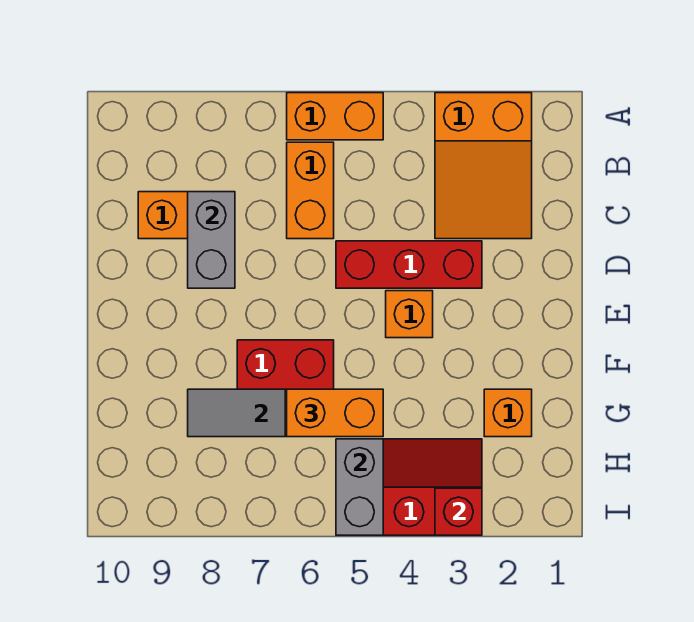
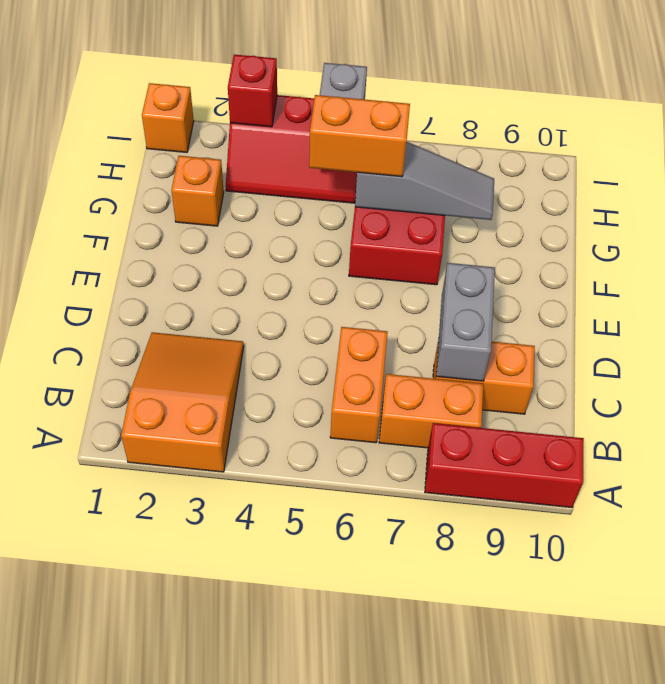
orange 1x2 brick [287,93,383,140] -> orange 1x2 brick moved to [379,374,483,448]
red 1x3 brick [336,241,482,288] -> red 1x3 brick moved to [425,423,584,507]
orange 1x1 brick [386,291,433,338] -> orange 1x1 brick moved to [142,83,194,152]

